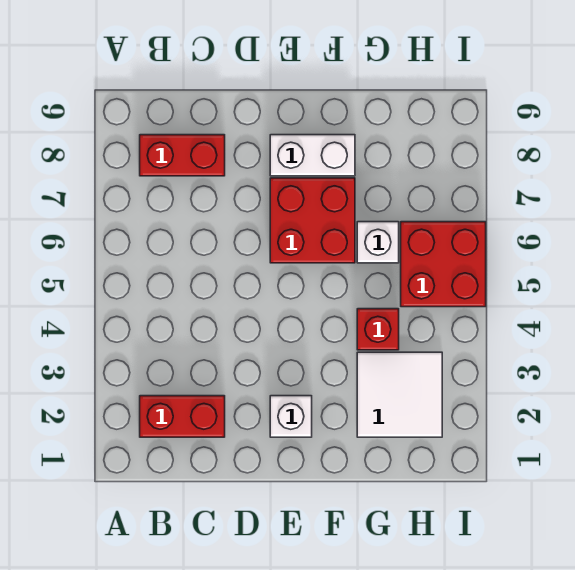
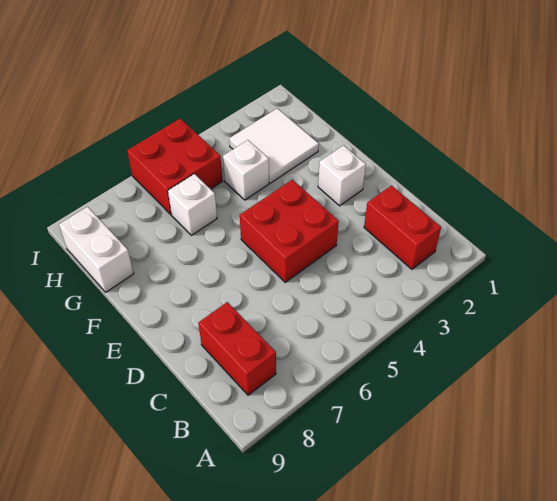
red 2x2 brick [270,178,355,263] -> red 2x2 brick moved to [240,180,339,282]
white 1x2 brick [270,135,355,176] -> white 1x2 brick moved to [59,207,134,292]
red 1x1 brick [357,309,399,350] -> white 1x1 brick [223,140,269,200]

